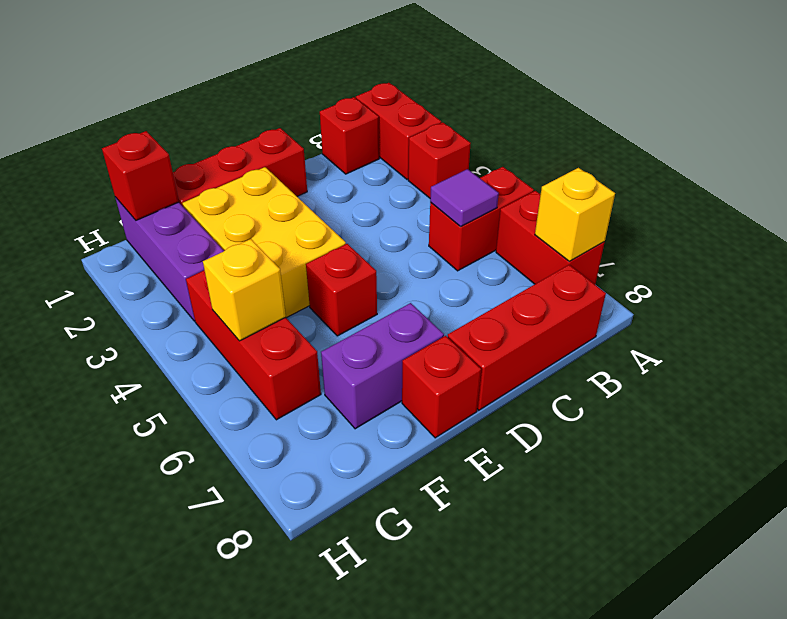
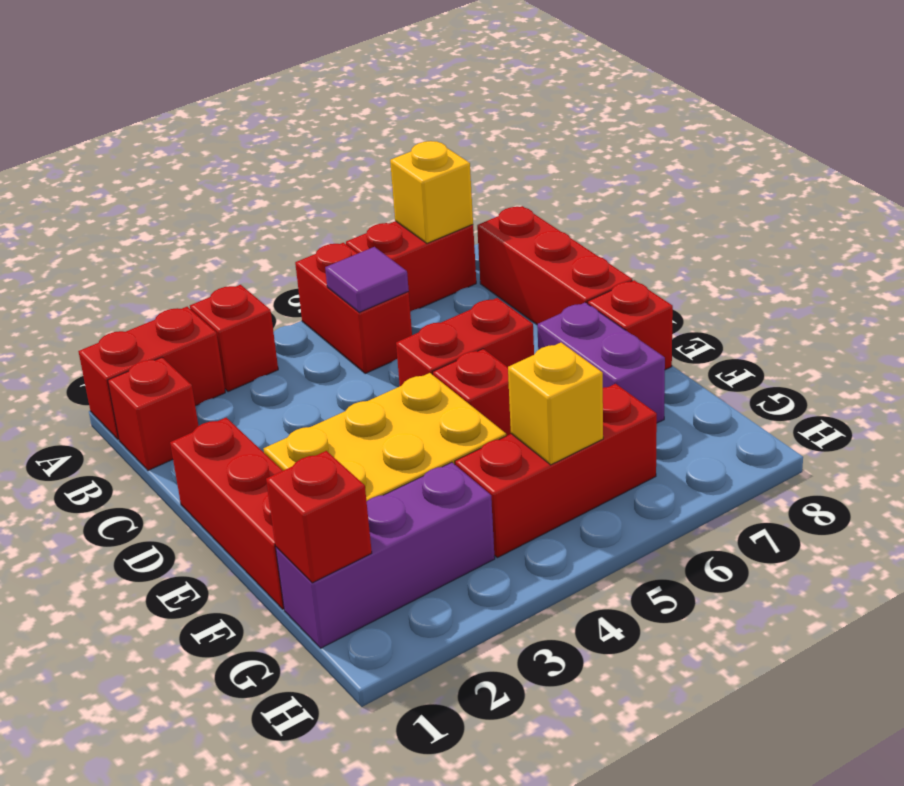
none -> red 1x2 brick [396,298,534,386]

